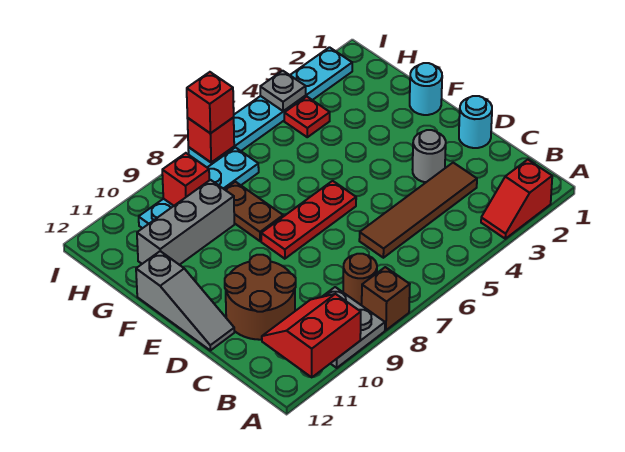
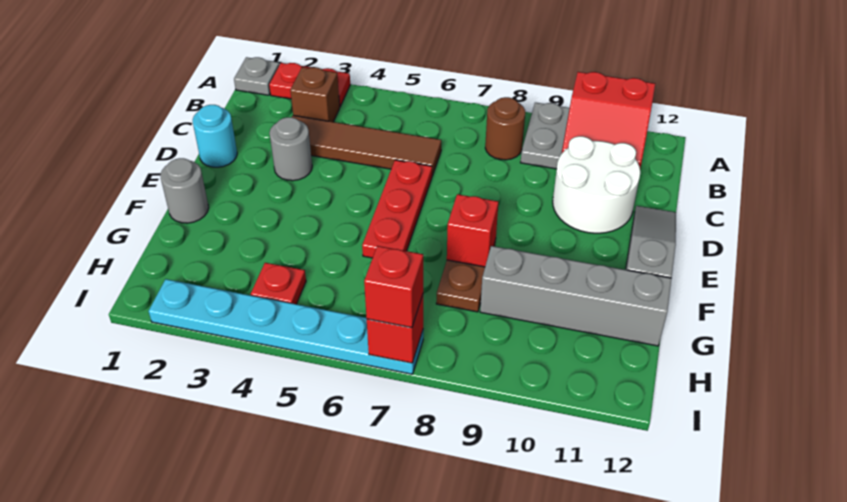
red 1x2 slope [481,160,552,239] -> red 1x2 plate [269,63,350,106]
brown 1x1 brick [362,267,410,330] -> brown 1x1 brick moved to [290,67,340,122]
brown 2x2 round brick [225,255,296,340] -> white 2x2 round brick [553,136,640,233]
red 1x3 plate [261,181,356,259] -> red 1x3 plate turned to [362,160,432,258]
cyan 1x1 round brick [410,63,442,115] -> grey 1x1 round brick [160,158,209,223]
grey 1x3 brick [137,180,234,265] -> grey 1x4 brick [480,246,672,346]
cyan 1x4 plate [139,148,259,228] -> none
red 1x1 brick [162,153,209,206] -> red 1x1 brick moved to [447,194,498,267]
grey 1x1 plate [260,71,306,111] -> grey 1x1 plate moved to [234,57,279,95]

